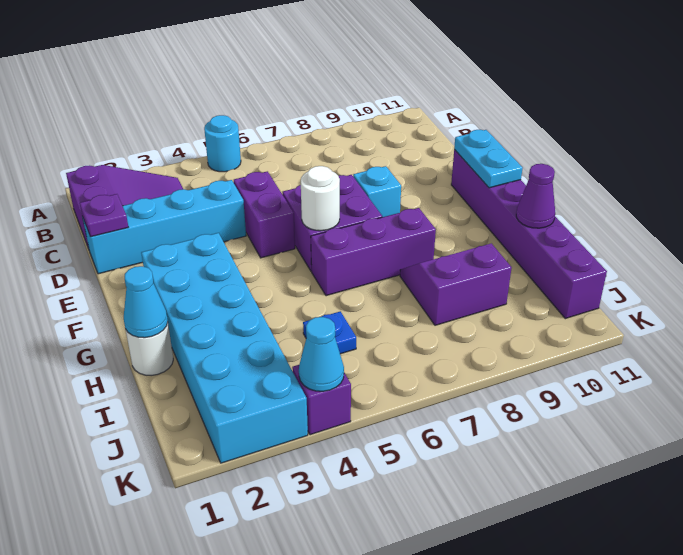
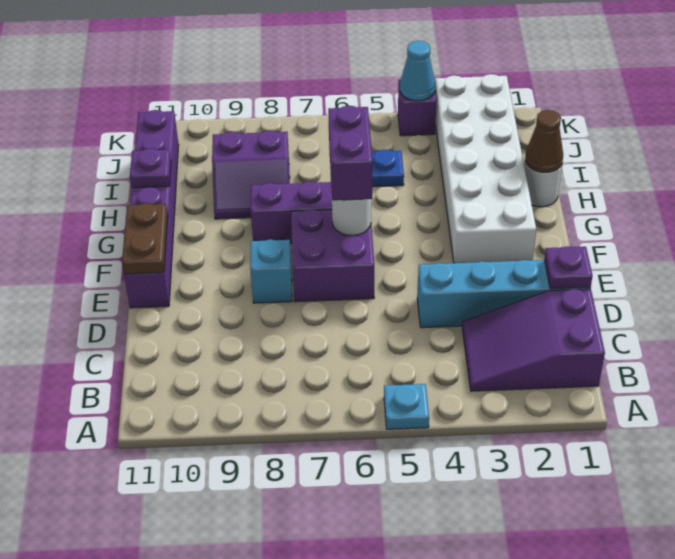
cyan 1x1 round brick [204,115,241,172] -> cyan 1x1 plate [384,384,429,429]
purple 1x2 brick [234,171,295,258] -> purple 1x2 brick moved to [328,106,373,200]
cyan 1x2 plate [454,130,522,188] -> brown 1x2 plate [122,203,168,274]
cyan 2x6 brick [141,233,308,463] -> white 2x6 brick [435,74,536,263]
cyan 1x1 cone [124,266,168,338] -> brown 1x1 cone [525,110,563,172]
purple 1x1 cone [516,164,555,228] -> purple 1x1 plate [130,149,171,188]

